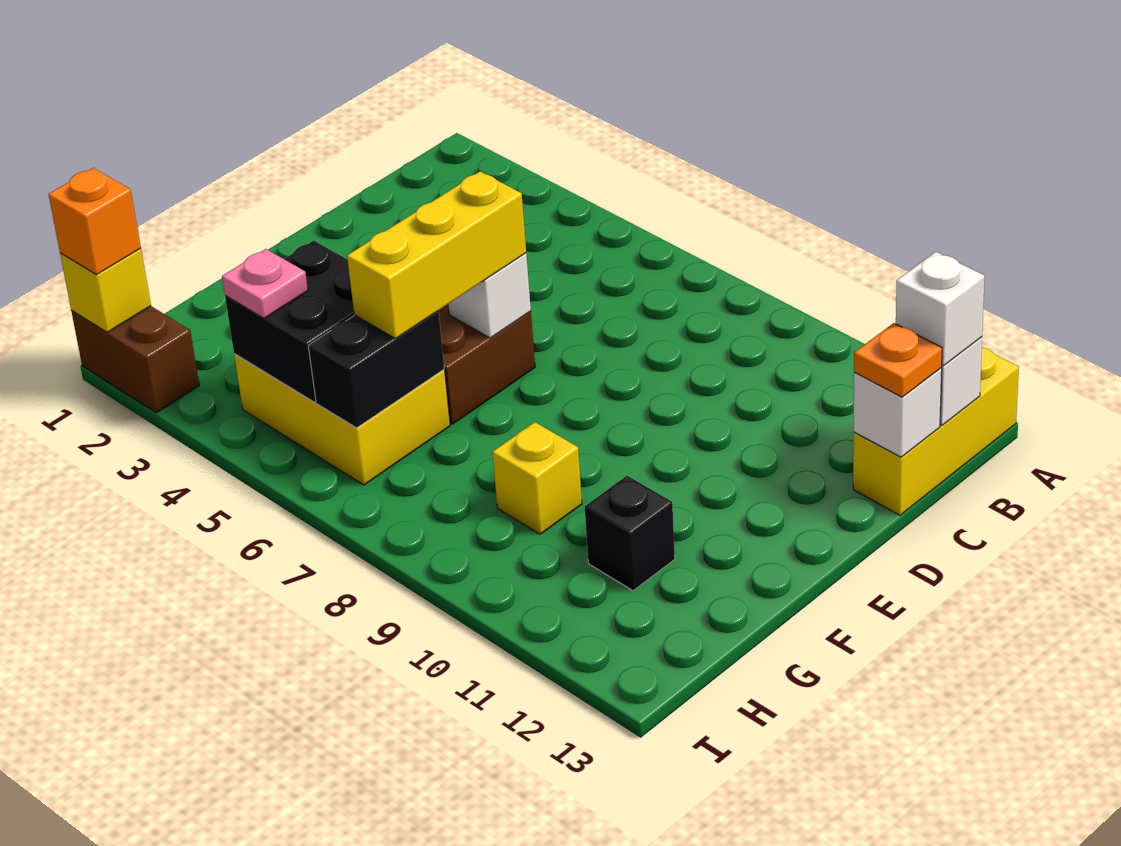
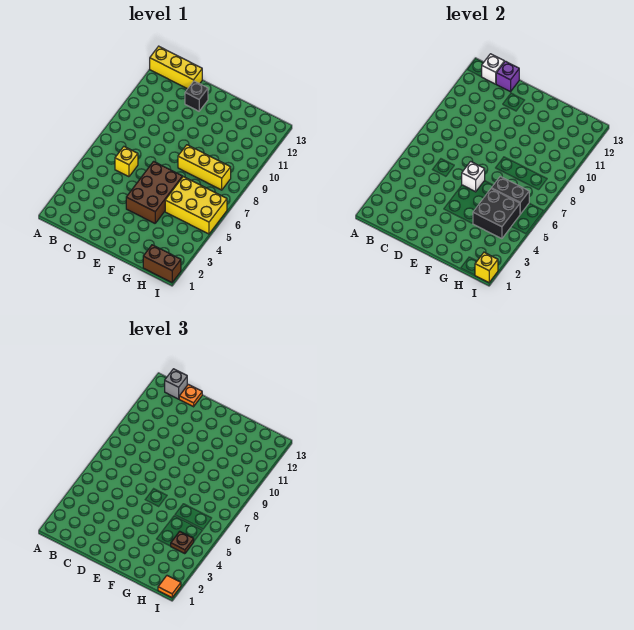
white 1x1 brick [896,252,985,366] -> grey 1x1 brick [165,369,187,399]
white 1x1 brick [854,368,942,457] -> purple 1x1 brick [496,61,519,92]
yellow 1x3 brick [347,172,526,338] -> yellow 1x3 brick moved to [178,145,231,190]
yellow 2x3 brick [234,354,450,485] -> yellow 2x3 brick turned to [165,176,227,234]
yellow 1x1 brick [492,422,582,534] -> yellow 1x1 brick moved to [115,147,138,177]
black 1x1 brick [585,476,675,591] -> black 1x1 brick moved to [185,81,208,111]
pink 1x1 plate [222,249,308,318] -> brown 1x1 plate [171,531,194,554]
brown 1x2 brick [71,306,199,413] -> brown 1x2 brick turned to [143,245,181,282]
orange 1x1 brick [48,168,141,275] -> orange 1x1 tile [158,576,181,597]

